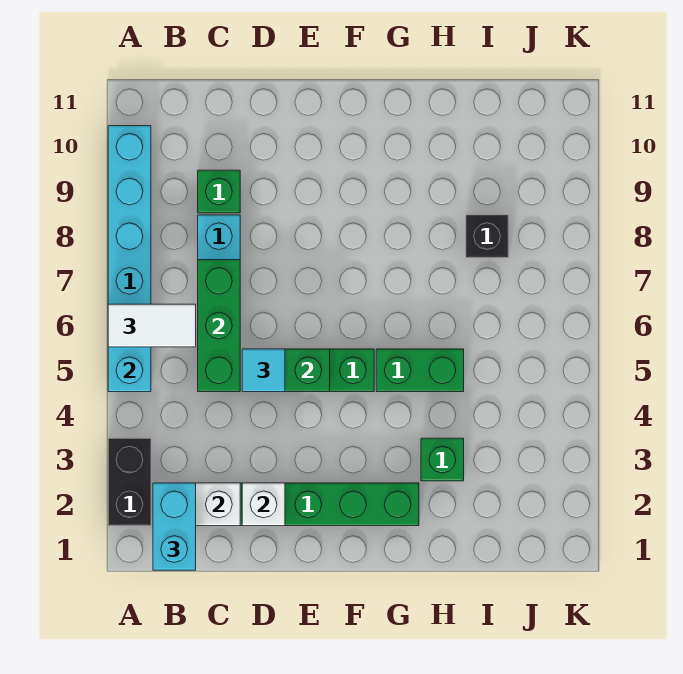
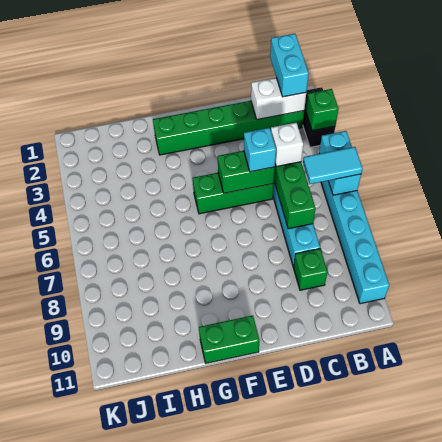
white 1x2 tile [108,304,196,347] -> cyan 1x2 tile [303,147,363,184]
white 1x1 brick [242,483,285,526] -> white 1x1 brick moved to [271,123,303,167]
cyan 1x1 tile [242,349,285,392] -> cyan 1x1 brick [244,128,276,172]
green 1x2 brick [376,349,464,392] -> green 1x2 brick moved to [199,316,260,363]
green 1x1 brick [421,438,464,481] -> green 1x1 brick moved to [306,89,339,131]
black 1x1 brick [466,215,508,258] -> none

